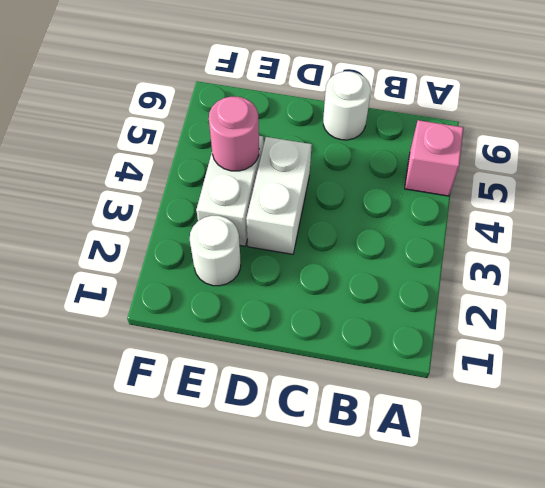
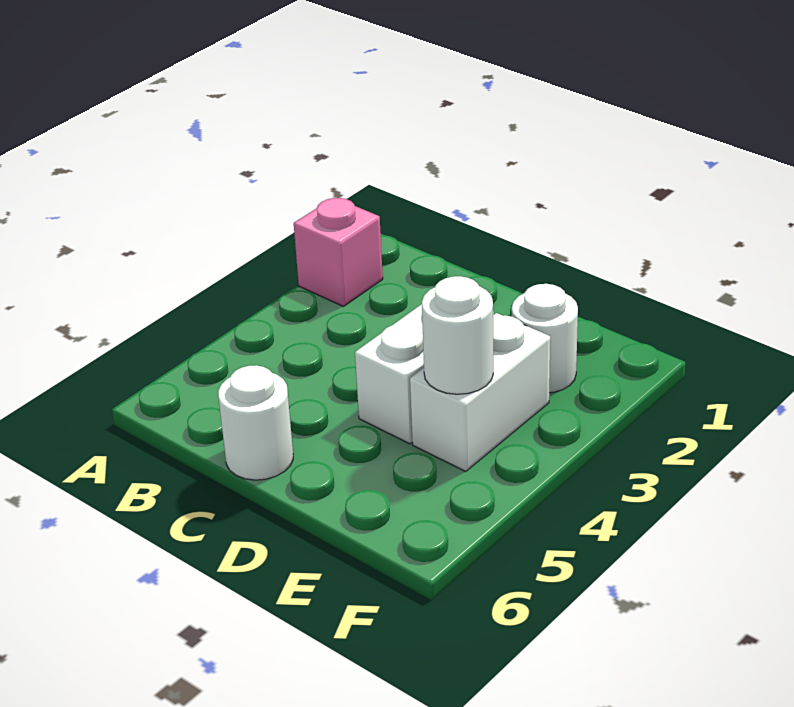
pink 1x1 brick [405,120,463,196] -> pink 1x1 brick moved to [294,197,383,306]
pink 1x1 round brick [209,97,259,171] -> white 1x1 round brick [422,276,493,394]

